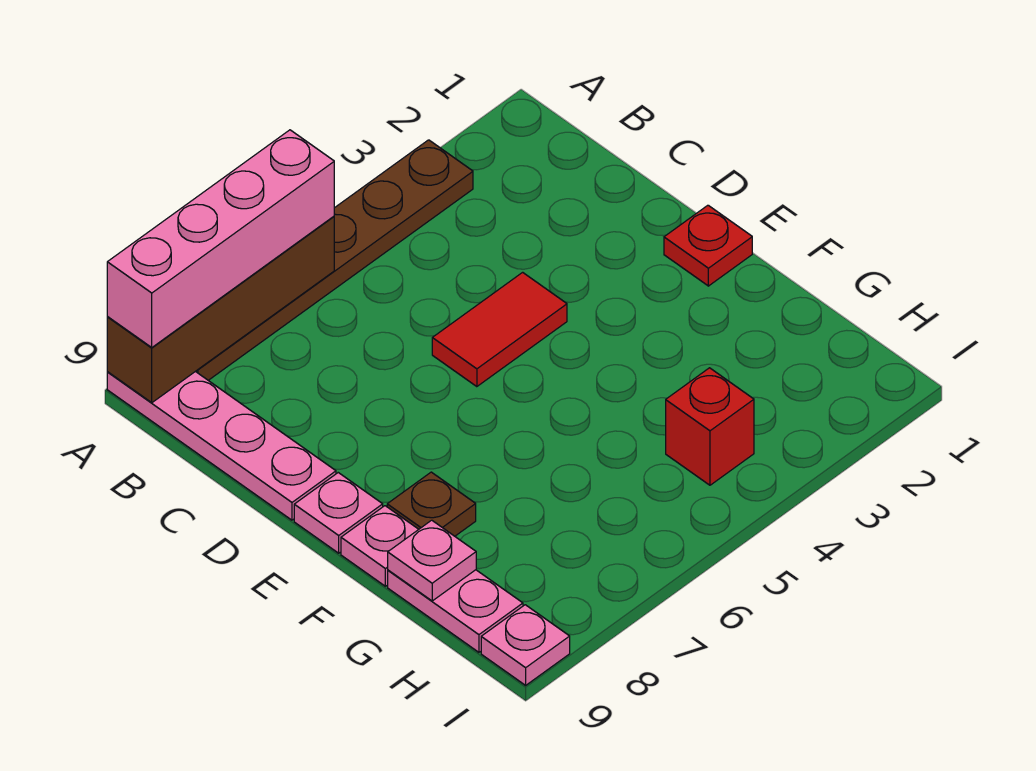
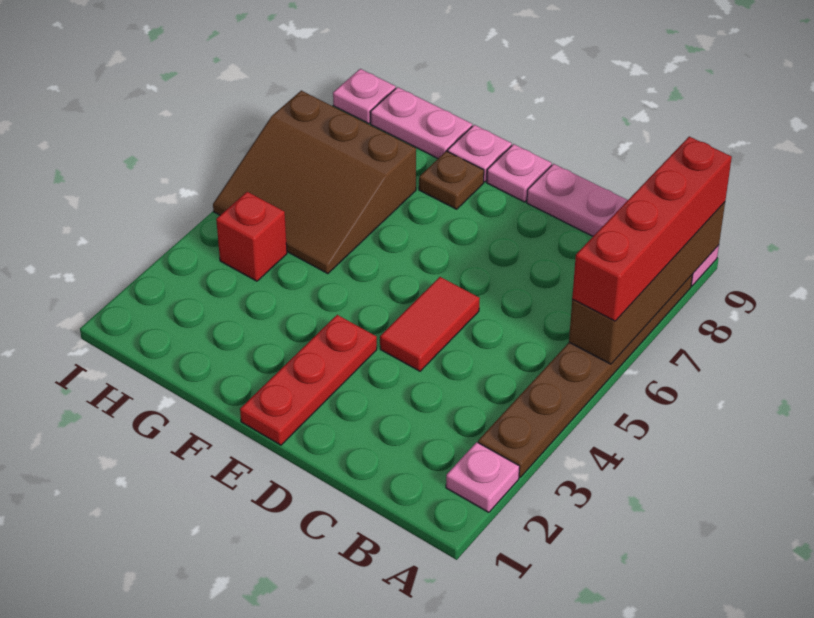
pink 1x4 brick [107,130,334,347] -> red 1x4 brick [572,137,732,321]
red 1x1 plate [664,205,752,286] -> red 1x3 plate [240,315,377,445]
none -> brown 3x3 slope [213,91,416,274]
pink 1x1 plate [388,520,476,601] -> pink 1x1 plate moved to [446,442,520,512]

